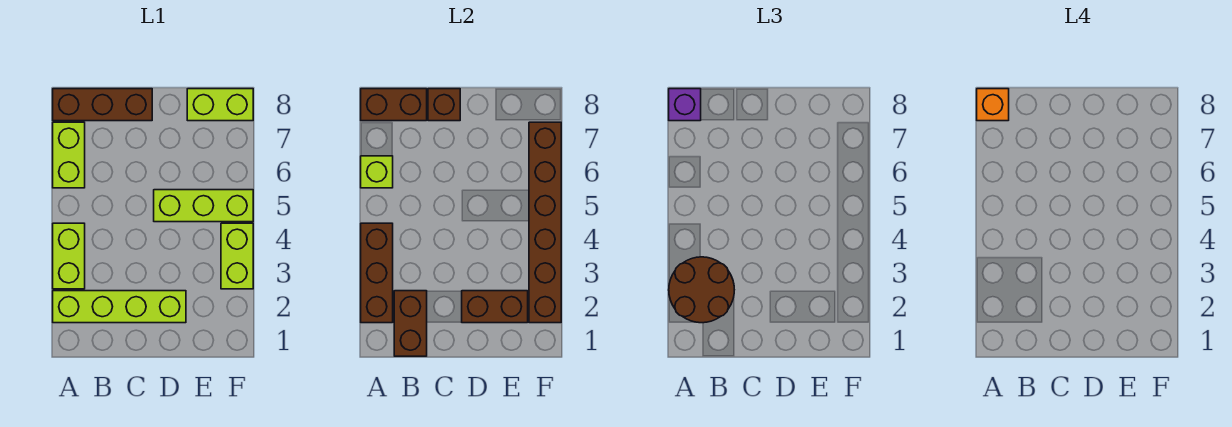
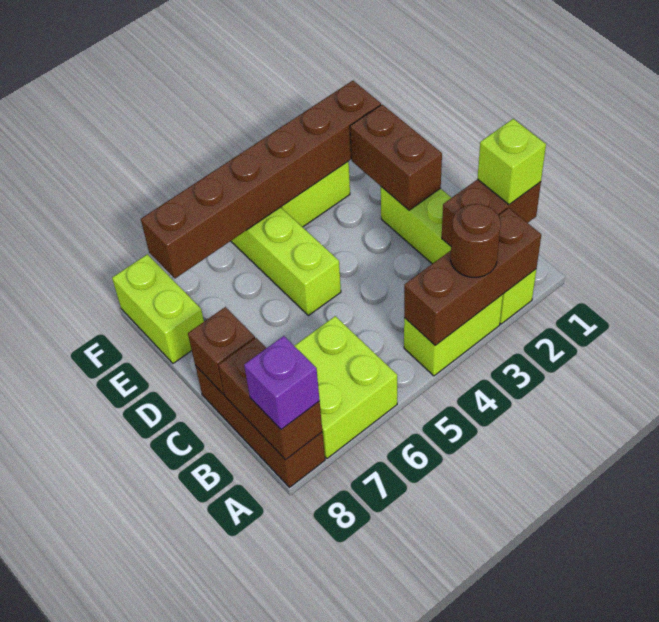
brown 2x2 round brick [669,257,734,323] -> brown 1x1 round brick [451,204,501,277]
lime 1x2 brick [53,122,85,188] -> lime 2x2 brick [295,316,397,458]
lime 1x1 brick [361,156,393,188] -> lime 1x1 brick moved to [477,119,546,205]
orange 1x1 brick [977,89,1009,121] -> none

